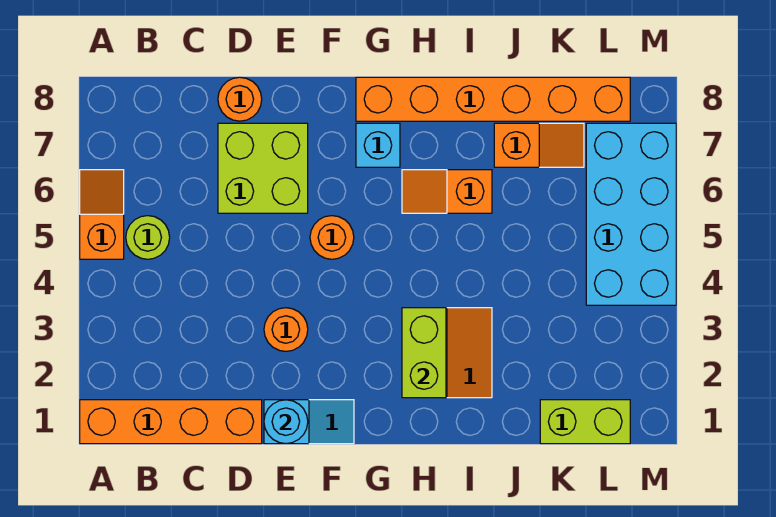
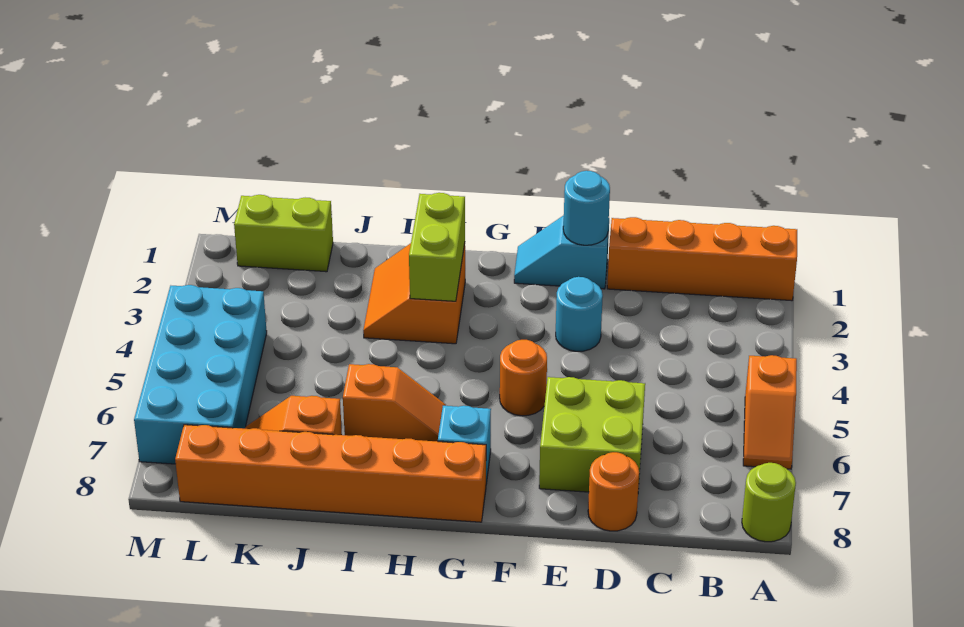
lime 1x1 round brick [126,216,170,259] -> lime 1x1 round brick moved to [742,463,796,542]
orange 1x1 round brick [264,308,308,351] -> cyan 1x1 round brick [556,277,603,351]

